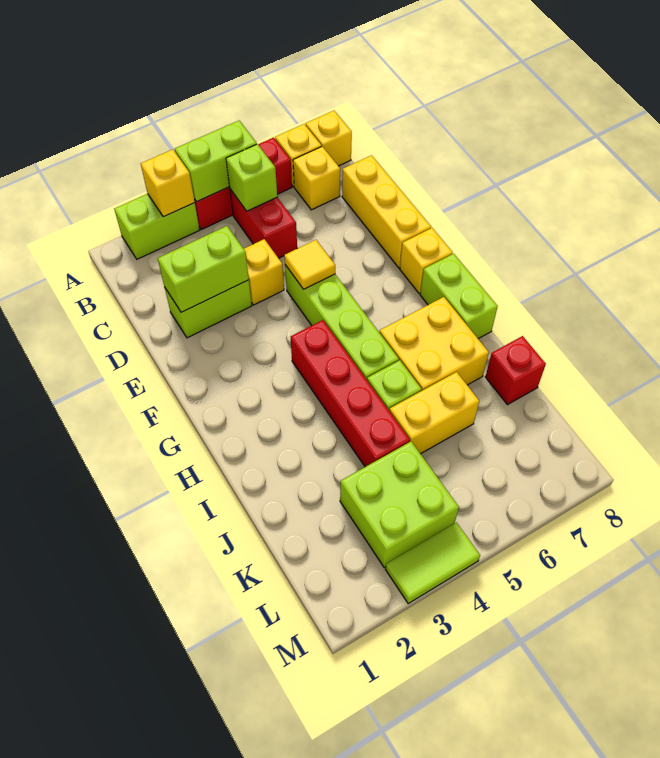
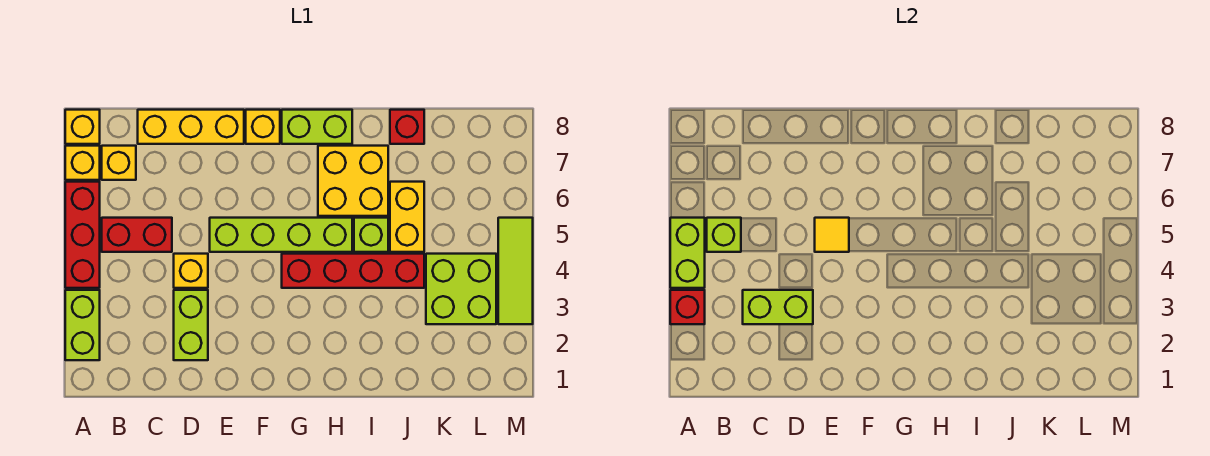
yellow 1x1 brick [141,149,195,217] -> red 1x1 brick [670,290,705,324]
lime 1x2 brick [158,226,249,312] -> lime 1x2 brick turned to [743,290,813,324]
lime 1x2 tile [385,522,480,603] -> lime 1x3 tile [498,218,533,324]

